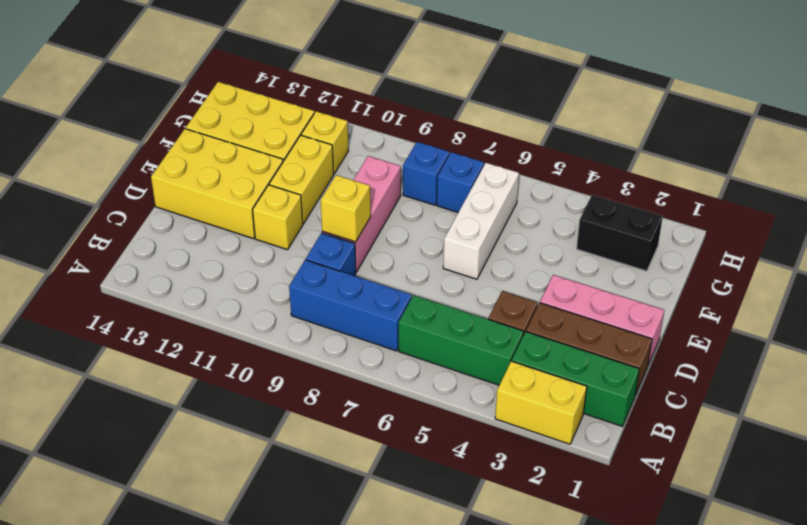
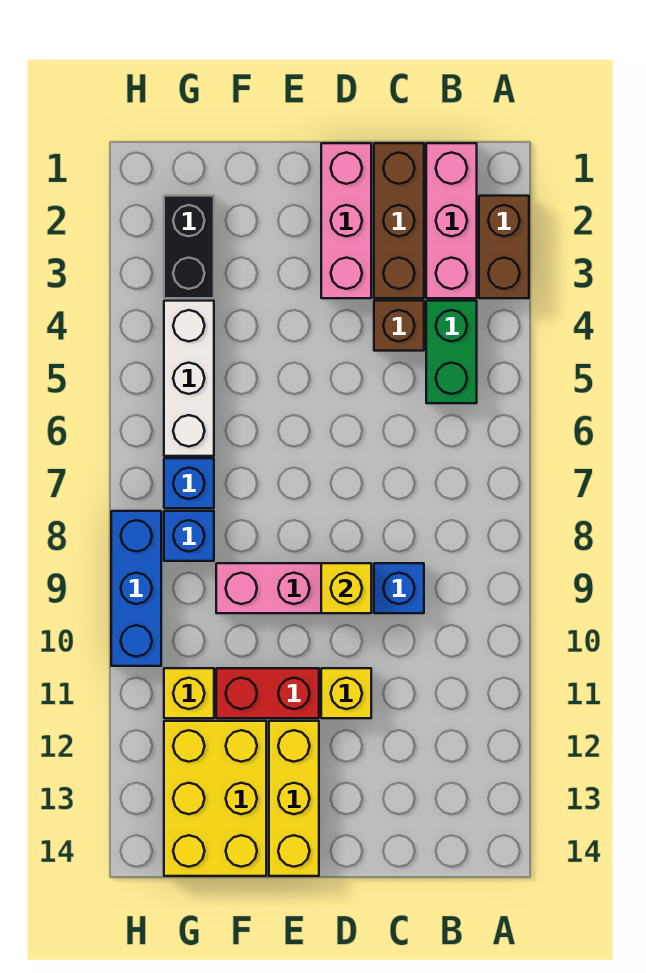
yellow 1x2 brick [495,361,587,444] -> brown 1x2 brick [479,196,529,298]
green 1x3 brick [512,332,639,426] -> pink 1x3 brick [426,143,477,298]
green 1x3 brick [399,295,524,385] -> green 1x2 brick [426,301,477,403]
blue 1x3 brick [289,260,412,351] -> blue 1x3 brick moved to [111,511,161,666]
yellow 2x3 brick [151,129,283,239] -> yellow 1x3 brick [269,721,319,876]
white 1x3 brick [443,163,519,279] -> white 1x3 brick turned to [164,301,214,456]
yellow 1x2 brick [269,135,334,224] -> red 1x2 brick [216,668,319,718]

